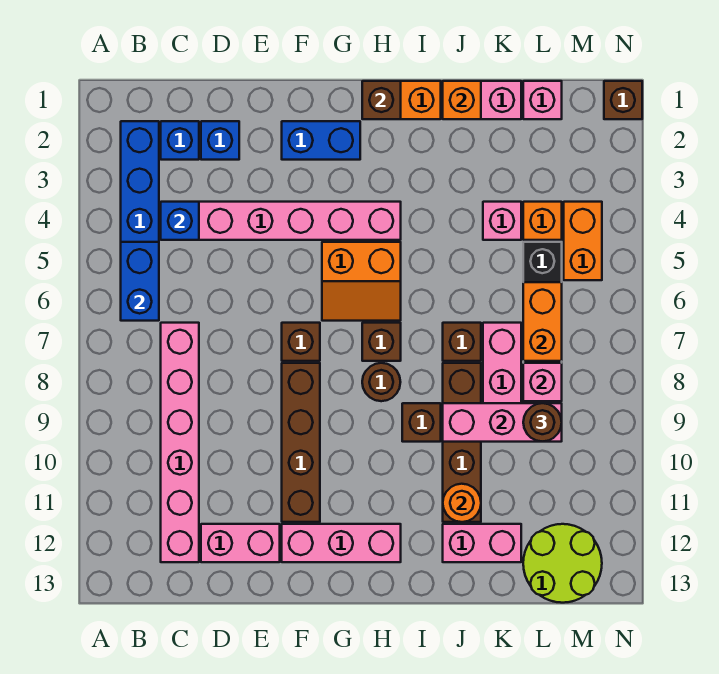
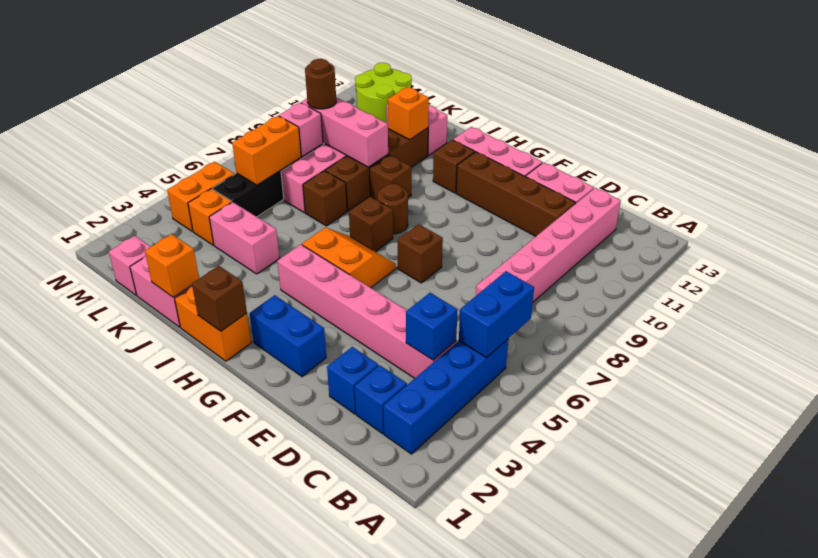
brown 1x4 brick [282,363,320,522] -> brown 1x4 brick turned to [456,152,576,236]
orange 1x1 round brick [443,484,481,522] -> orange 1x1 brick [388,87,429,140]
pink 1x1 brick [483,202,521,240] -> pink 1x2 brick [209,202,280,274]
brown 1x1 brick [604,81,642,119] -> brown 1x1 brick moved to [433,140,475,193]

